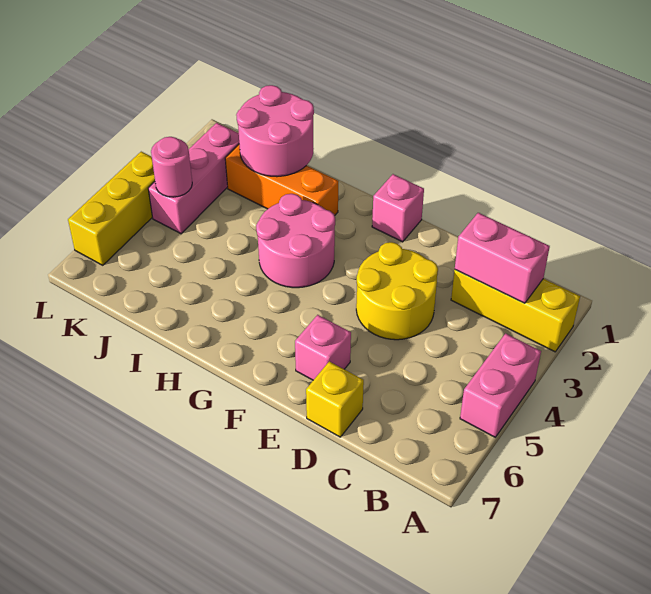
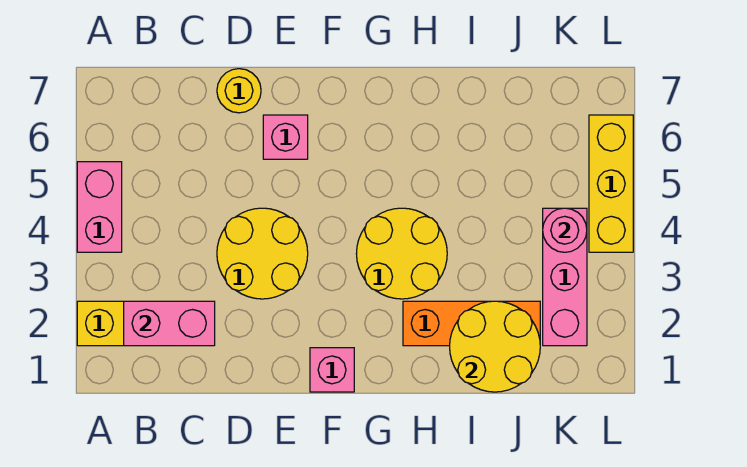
yellow 1x1 brick [306,361,364,437] -> yellow 1x1 round brick [217,69,261,113]
pink 2x2 round brick [256,194,335,288] -> yellow 2x2 round brick [356,208,447,299]
pink 2x2 round brick [236,85,314,177] -> yellow 2x2 round brick [450,301,540,392]

